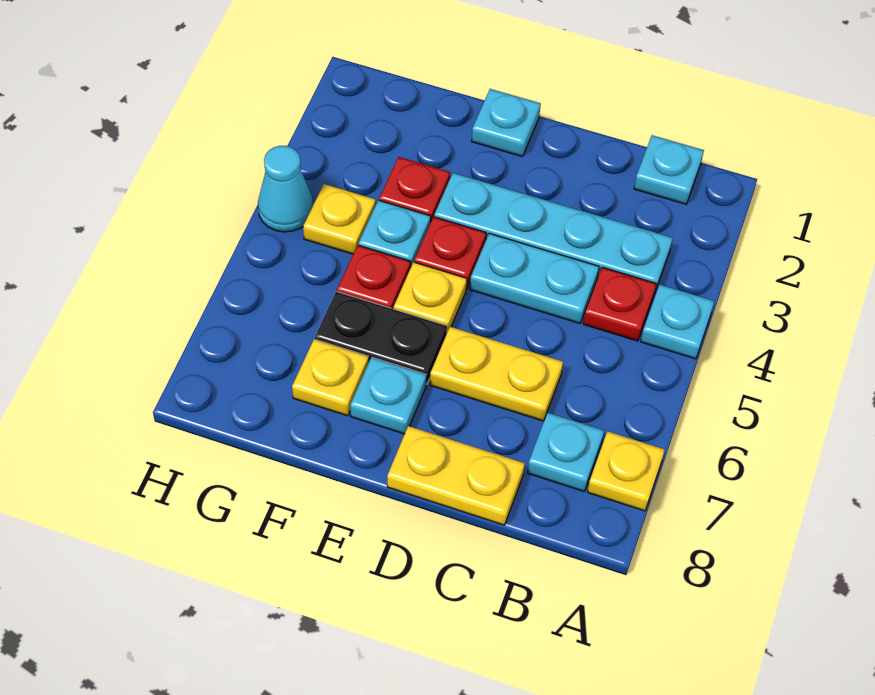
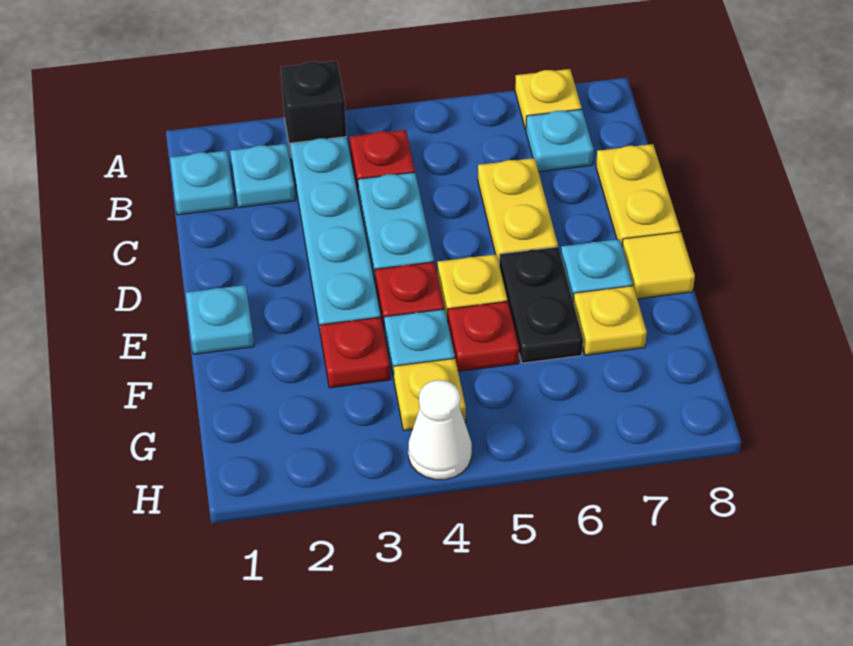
none -> black 1x1 brick [281,61,347,154]
cyan 1x1 plate [641,285,714,359] -> cyan 1x1 plate moved to [230,144,295,208]
none -> yellow 1x1 tile [622,232,695,299]
cyan 1x1 cone [258,146,313,232] -> white 1x1 cone [408,380,472,480]

